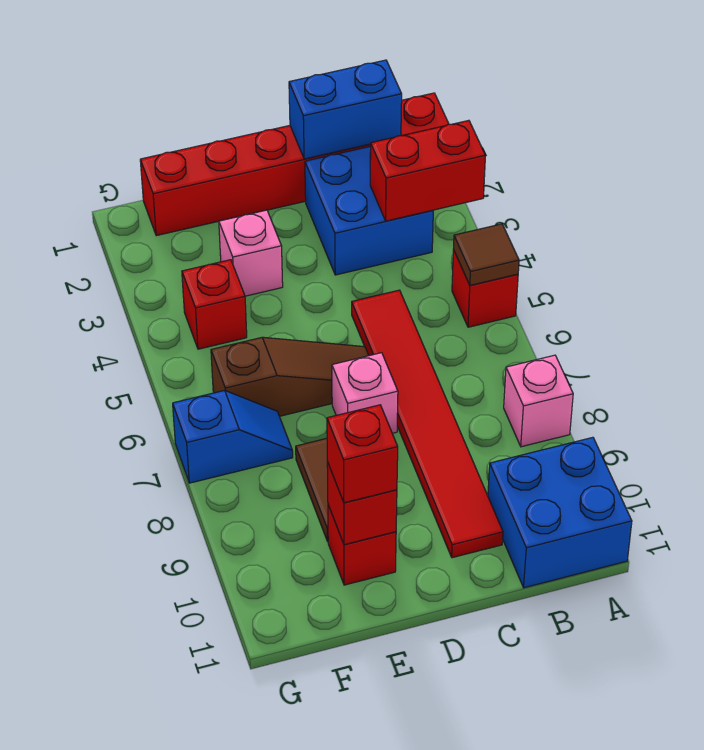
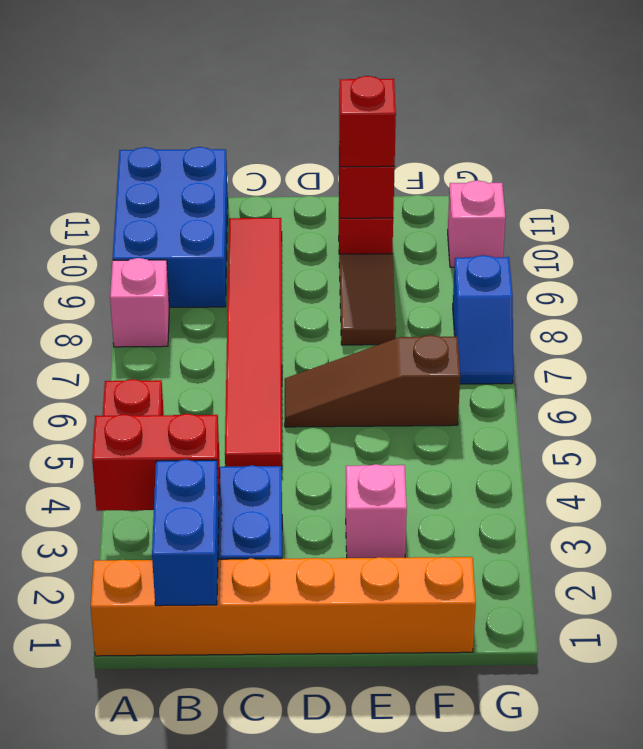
red 1x6 brick [140,93,449,236] -> orange 1x6 brick [91,557,476,656]
brown 1x1 tile [454,224,519,285] -> none
blue 2x2 brick [488,437,632,588] -> blue 2x3 brick [113,147,228,307]
blue 1x2 brick [289,60,402,159] -> blue 1x2 brick turned to [152,459,219,606]
pink 1x1 brick [332,353,398,433] -> pink 1x1 brick moved to [448,180,506,267]
red 1x1 brick [182,260,247,349] -> none
blue 1x2 slope [173,390,293,483] -> blue 1x2 slope turned to [453,255,513,384]

